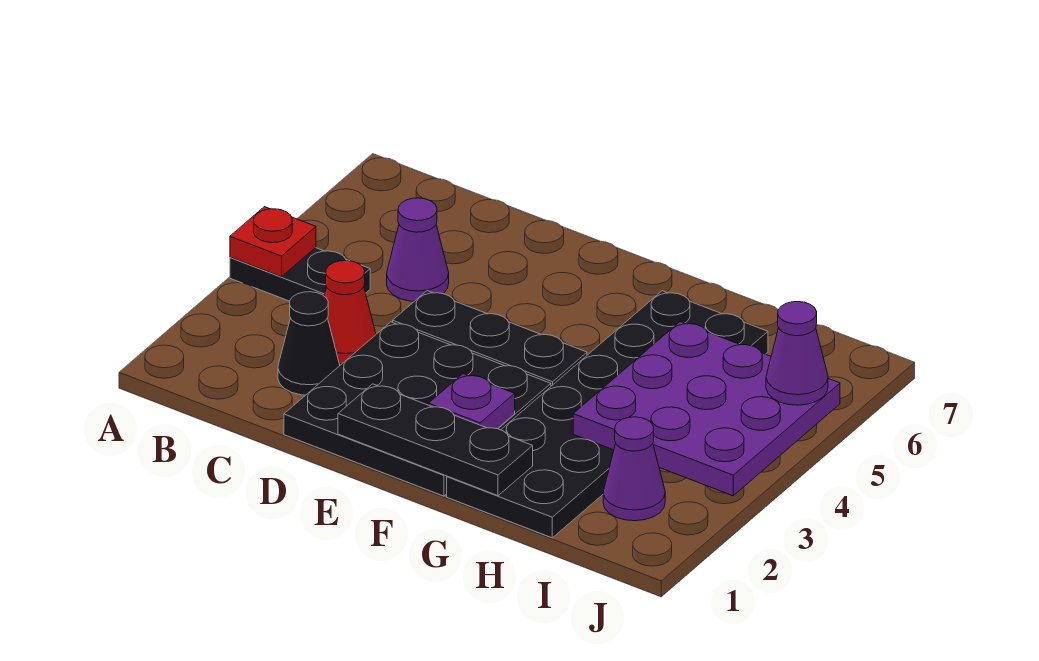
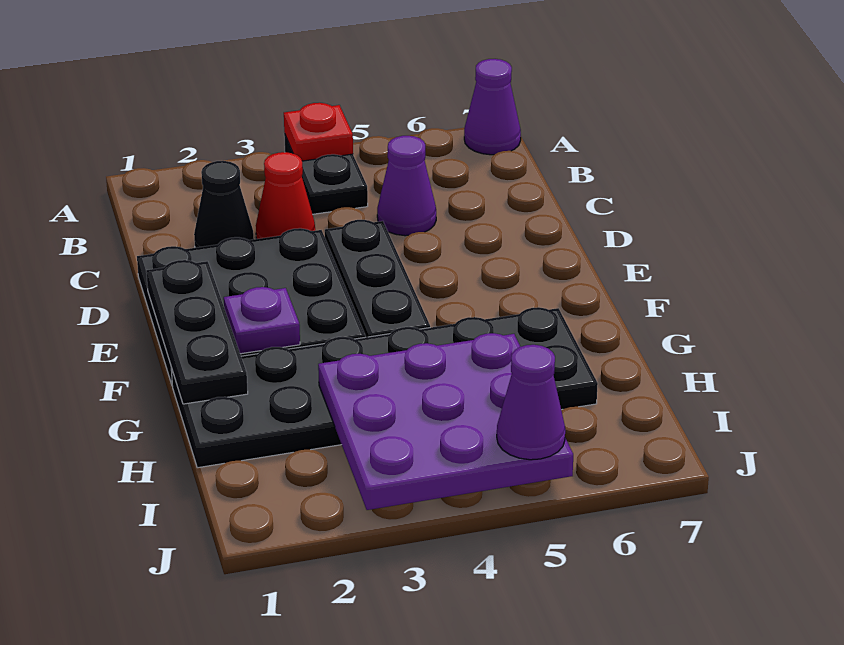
purple 1x1 cone [603,417,665,521] -> purple 1x1 cone moved to [464,59,521,155]

